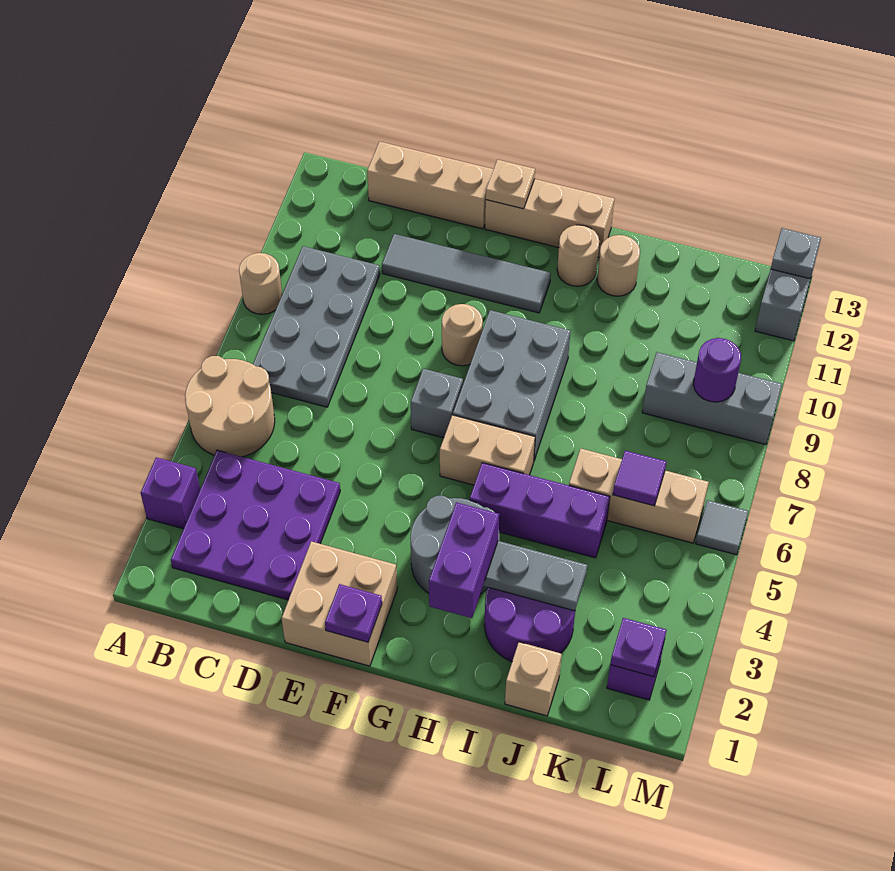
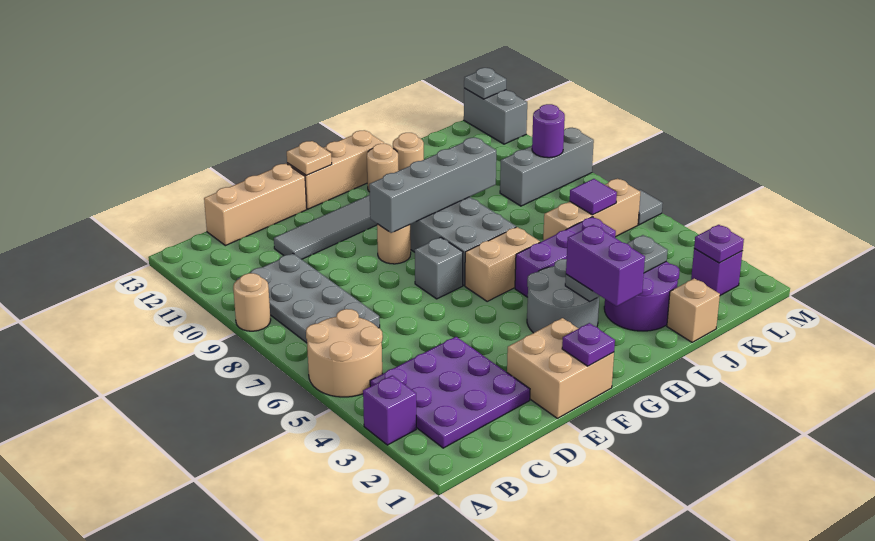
none -> grey 1x4 brick [369,138,496,233]

